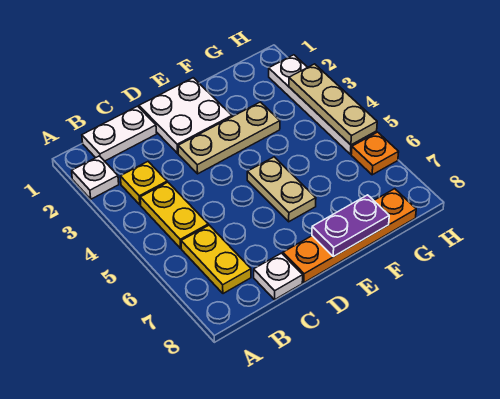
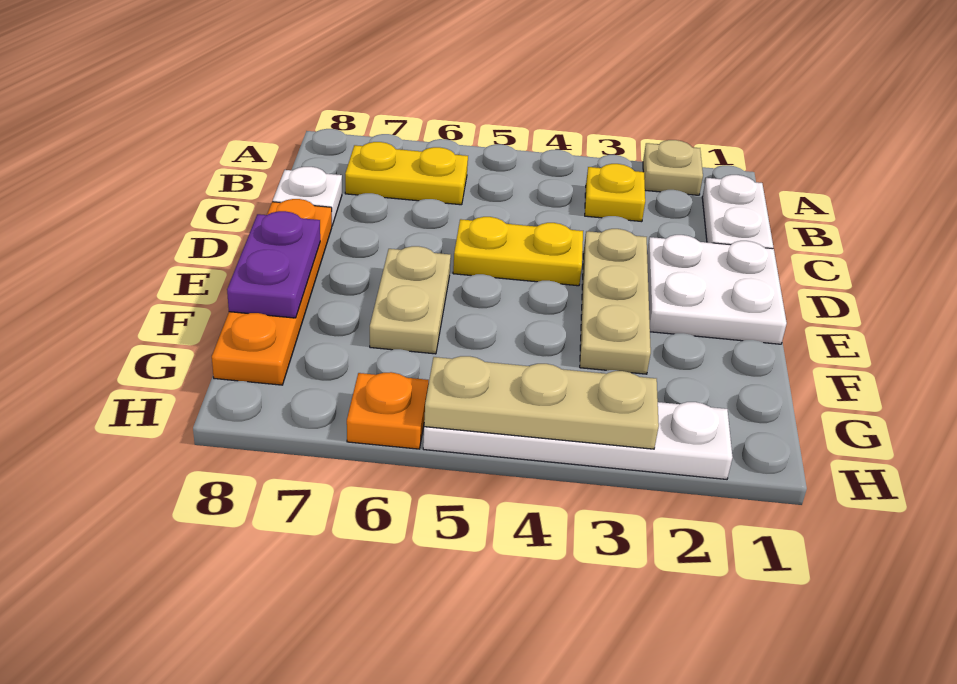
white 1x1 plate [72,156,119,199] -> tan 1x1 plate [643,140,703,195]
yellow 1x2 plate [140,182,208,248] -> yellow 1x2 plate moved to [453,217,583,286]
tan 1x2 plate [247,157,316,222] -> tan 1x2 plate turned to [370,246,451,354]

